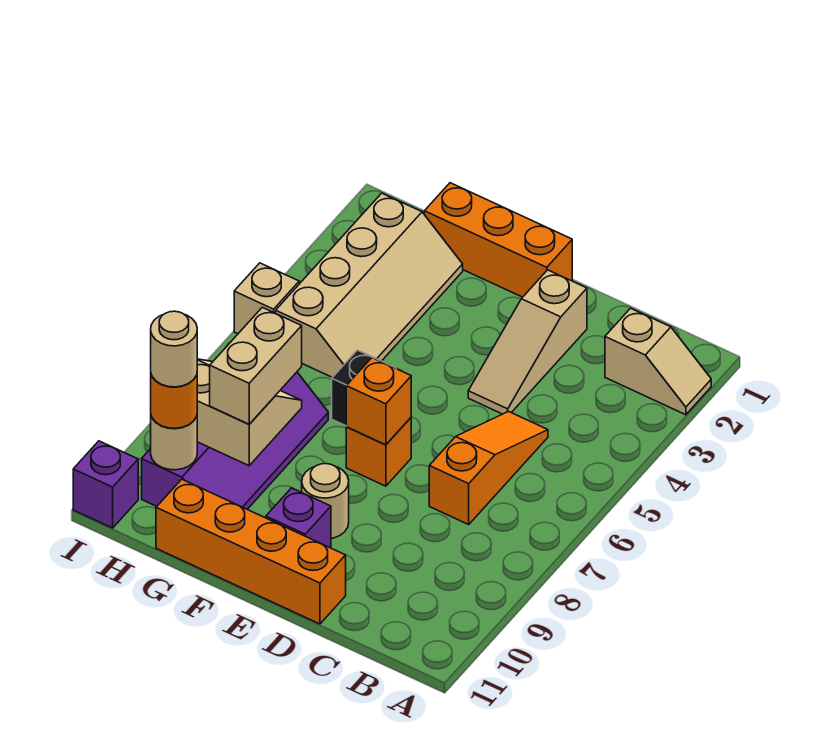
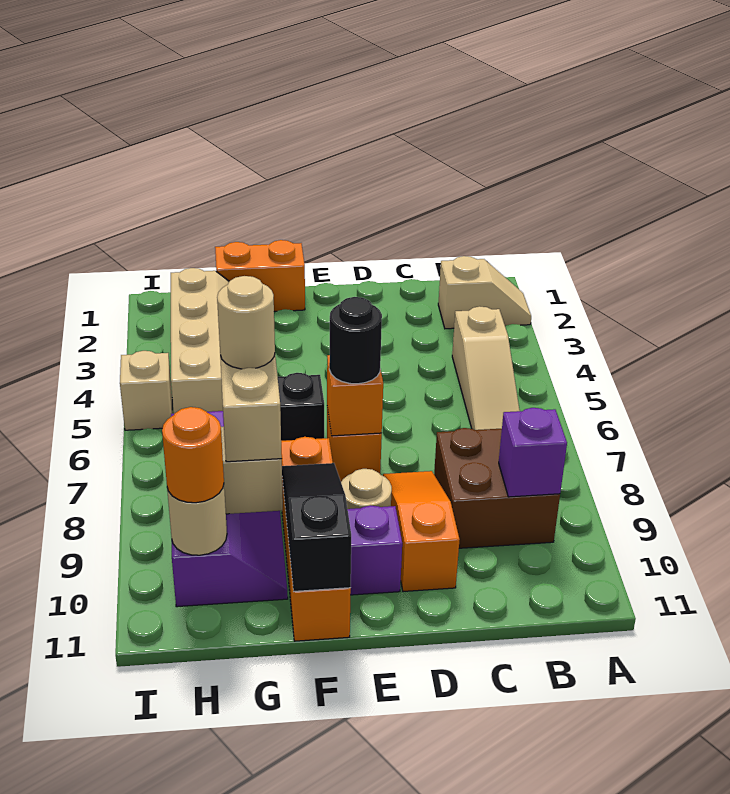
none -> brown 2x2 brick [434,428,560,548]
orange 1x3 slope [429,412,548,524] -> orange 1x3 slope moved to [383,471,460,591]
tan 1x3 slope [468,270,587,414] -> tan 1x3 slope moved to [452,306,520,430]
orange 1x4 brick [156,479,346,624] -> orange 1x4 brick turned to [281,437,351,641]
orange 1x3 brick [424,183,572,297] -> orange 1x2 brick [215,240,305,311]
none -> black 1x1 round brick [329,297,382,384]
none -> black 1x3 slope [282,463,351,592]
tan 1x1 round brick [151,311,197,387] -> tan 1x1 round brick moved to [217,276,275,369]
purple 1x1 brick [73,441,138,528] -> purple 1x1 brick moved to [499,408,567,497]

